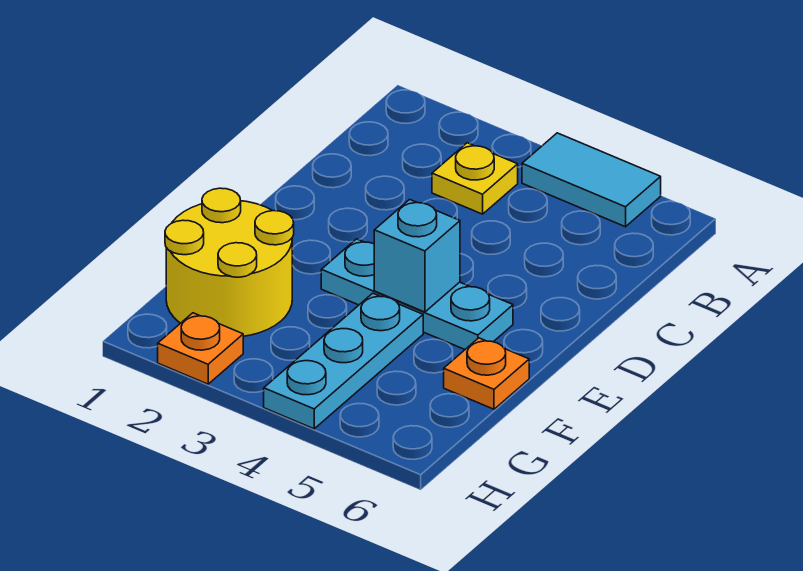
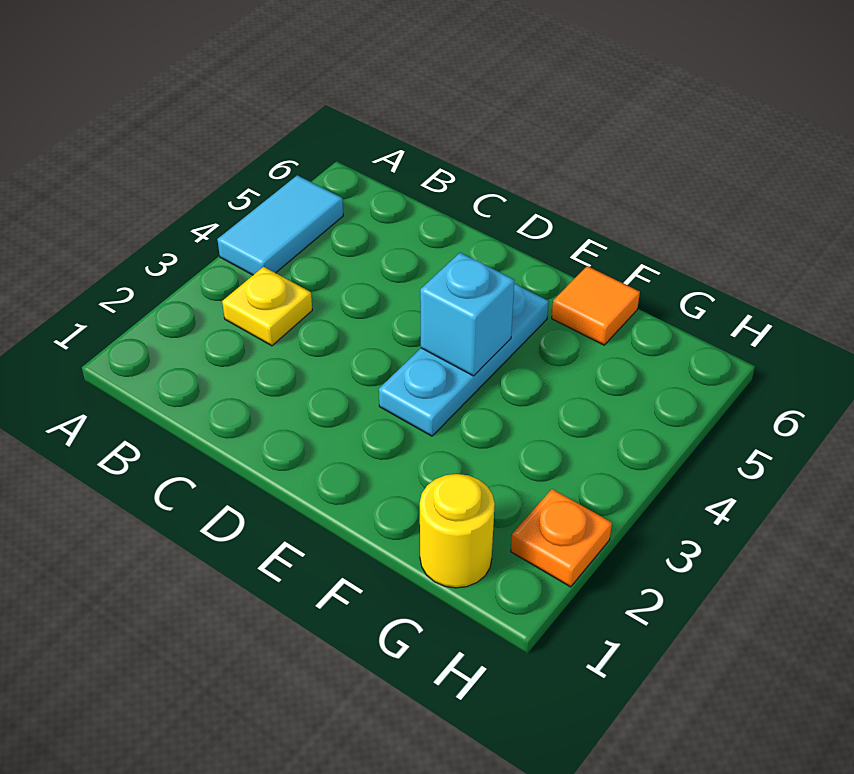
yellow 2x2 round brick [165,188,294,336] -> yellow 1x1 round brick [420,474,495,588]
cyan 1x3 plate [264,293,423,429] -> none
orange 1x1 plate [444,338,529,409] -> orange 1x1 tile [552,266,640,345]

